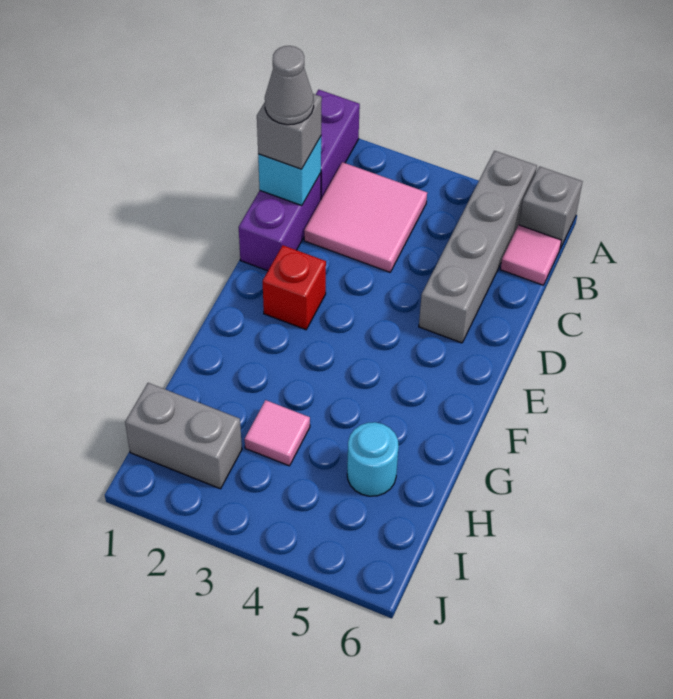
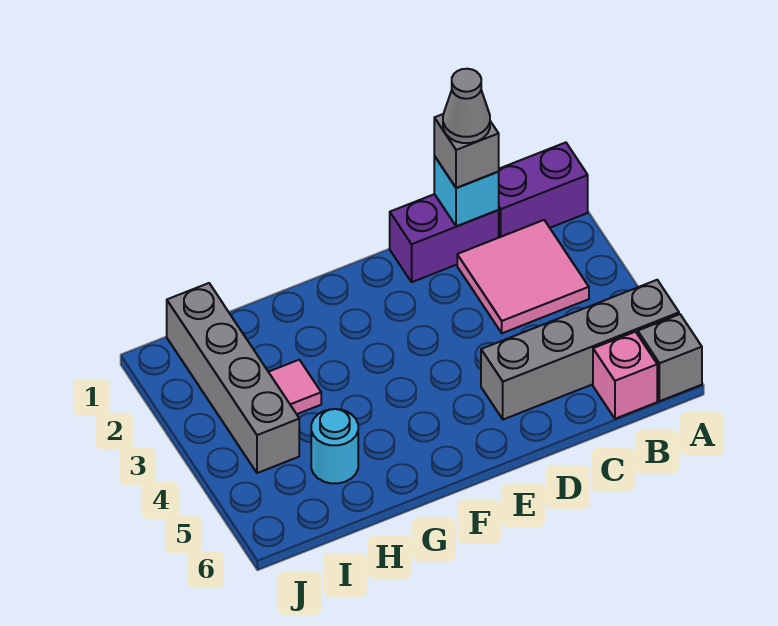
pink 1x1 tile [500,225,561,285] -> pink 1x1 brick [593,332,657,419]
red 1x1 brick [263,245,326,330] -> none
grey 1x2 brick [125,383,242,489] -> grey 1x4 brick [167,283,299,473]

